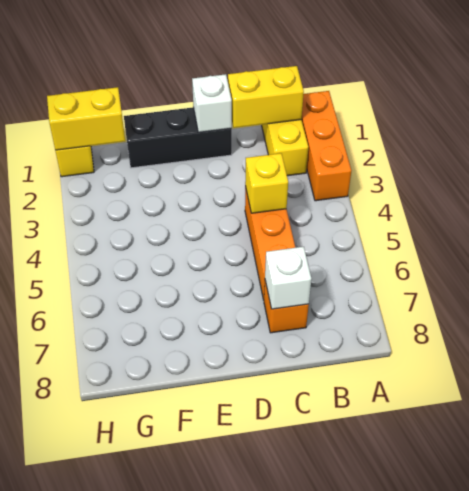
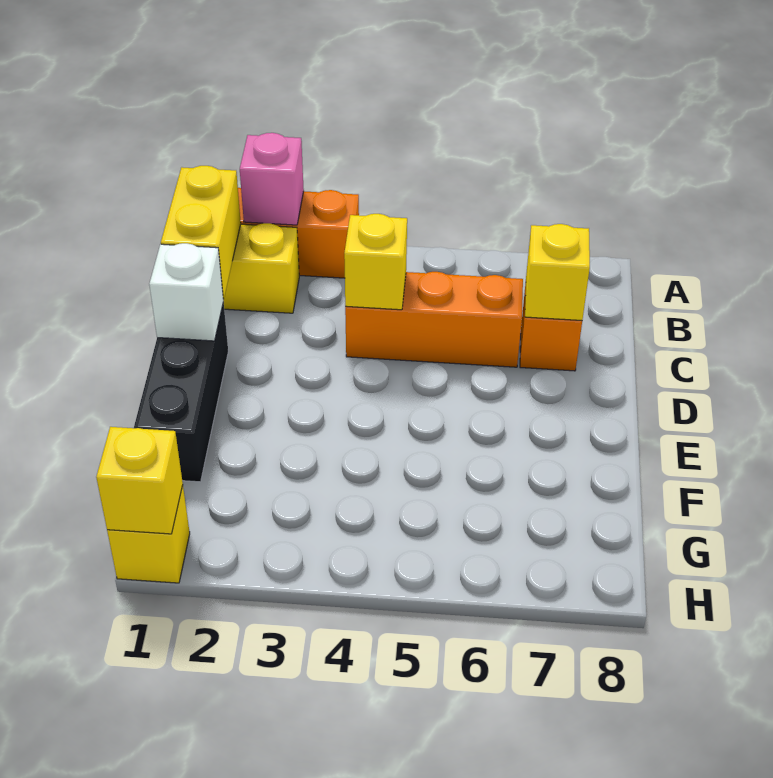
none -> pink 1x1 brick [240,133,304,225]
white 1x1 brick [265,247,311,309] -> yellow 1x1 brick [525,224,590,321]
yellow 1x2 brick [47,87,125,150] -> yellow 1x1 brick [96,427,183,534]

